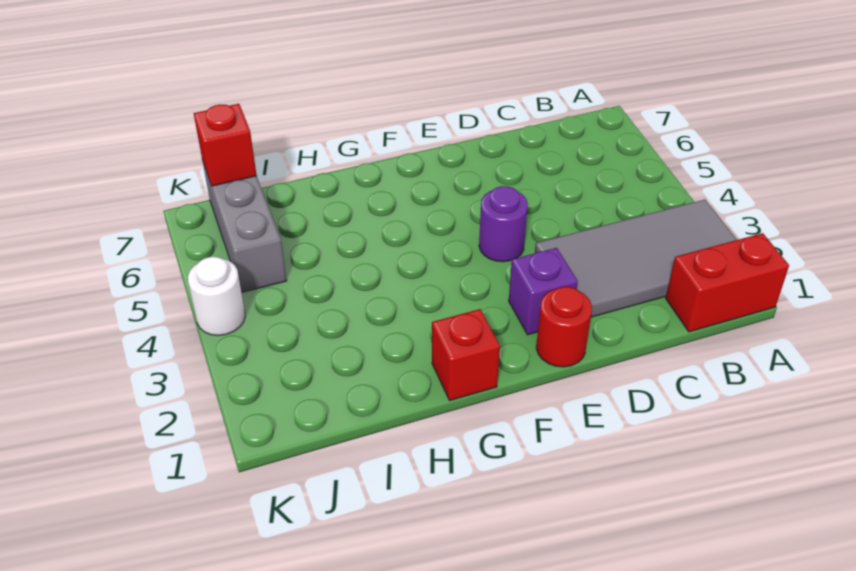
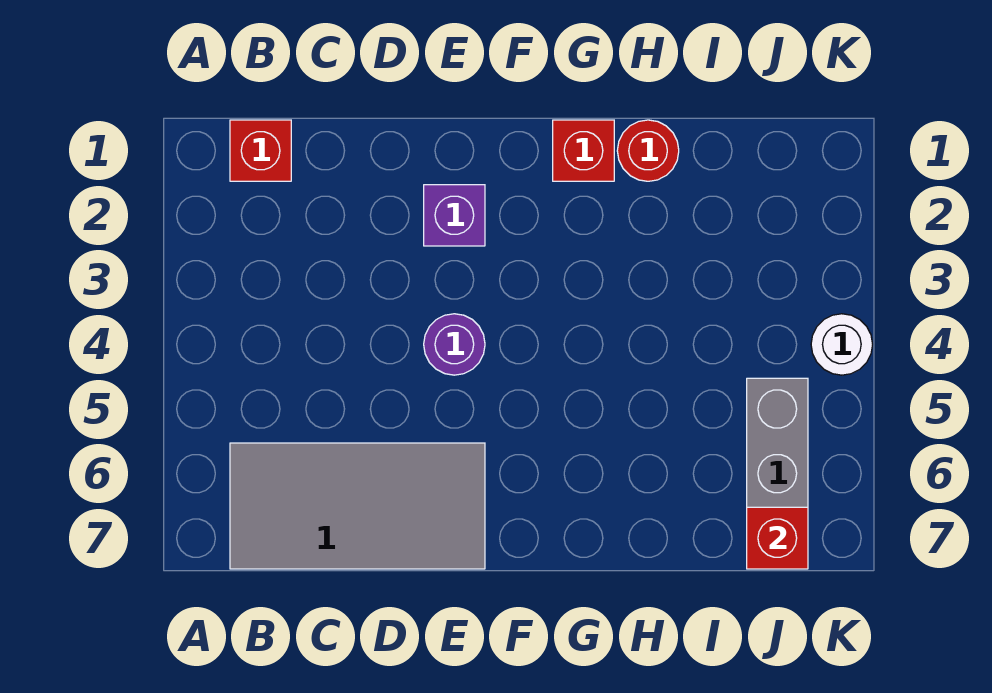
red 1x2 brick [666,233,789,332] -> red 1x1 brick [230,120,291,181]
grey 2x4 tile [535,200,737,317] -> grey 2x4 tile moved to [230,443,485,569]
red 1x1 round brick [536,287,592,367] -> red 1x1 round brick moved to [617,120,679,181]

